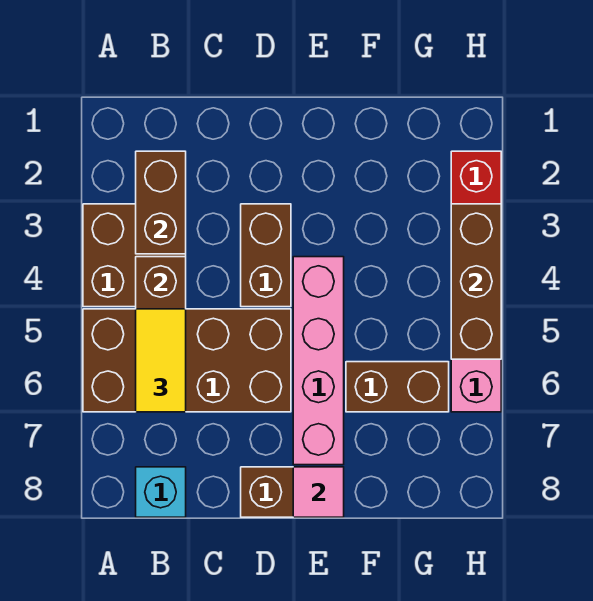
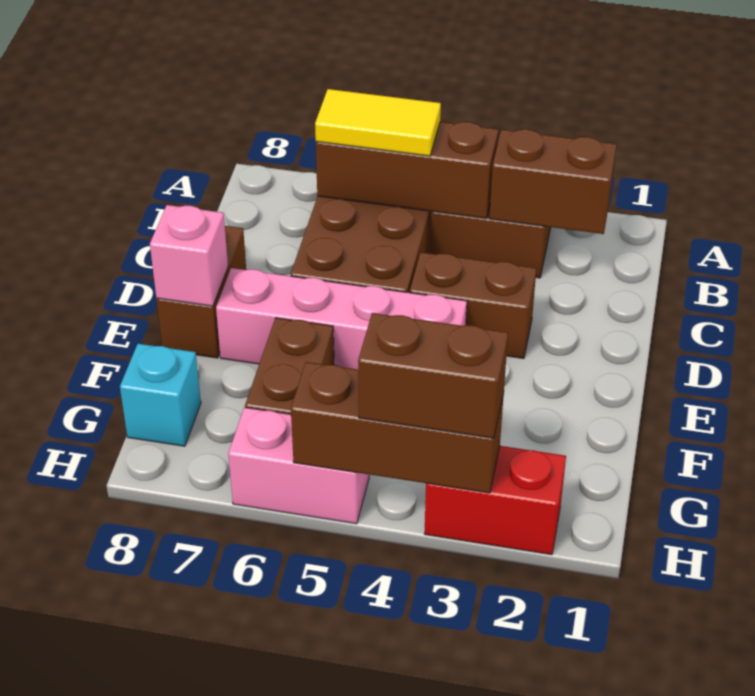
cyan 1x1 brick [136,467,186,517] -> cyan 1x1 brick moved to [120,344,201,446]
pink 1x1 tile [293,467,344,517] -> pink 1x1 brick [150,205,228,306]
none -> brown 1x2 brick [358,313,508,438]

